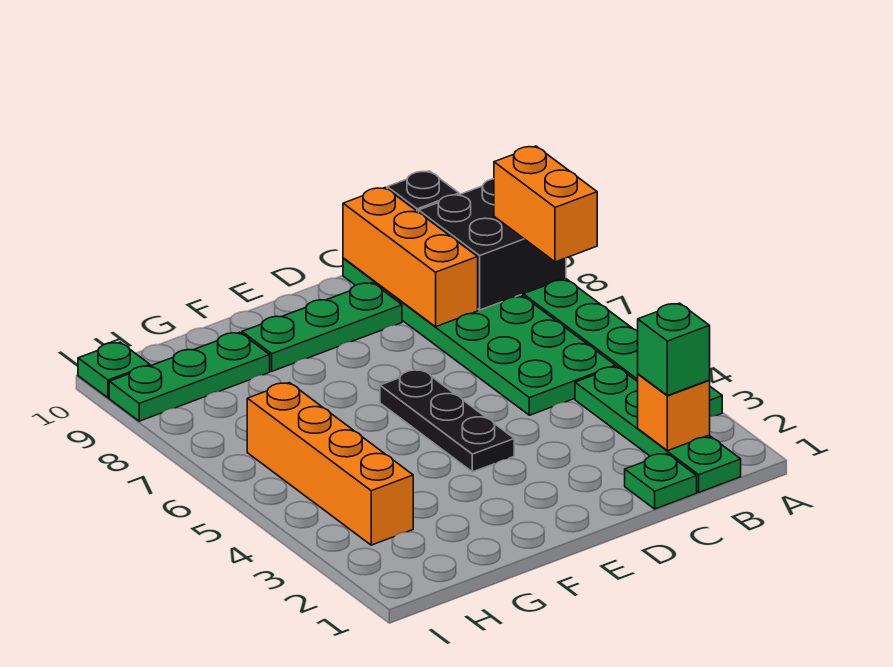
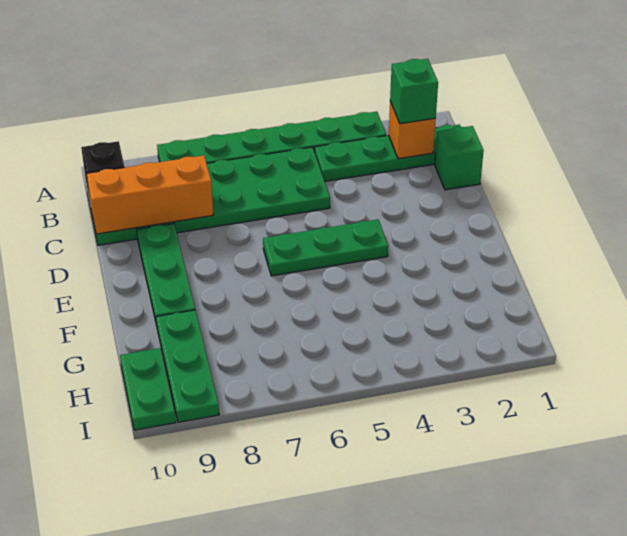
orange 1x2 brick [494,146,597,262] -> none
black 2x2 brick [419,179,566,310] -> none
green 1x1 plate [625,453,697,509] -> green 1x1 brick [435,126,484,190]
black 1x3 plate [380,370,514,472] -> green 1x3 plate [263,219,388,276]
orange 1x4 brick [247,383,413,545] -> none
green 1x1 plate [78,342,150,398] -> green 1x2 plate [120,348,176,430]

